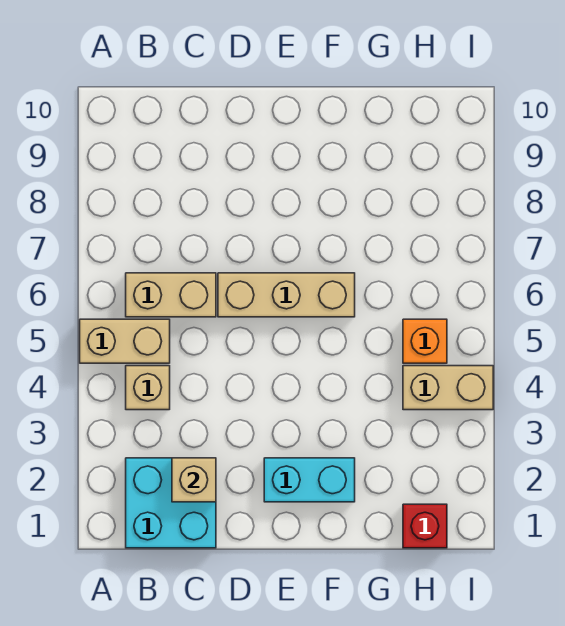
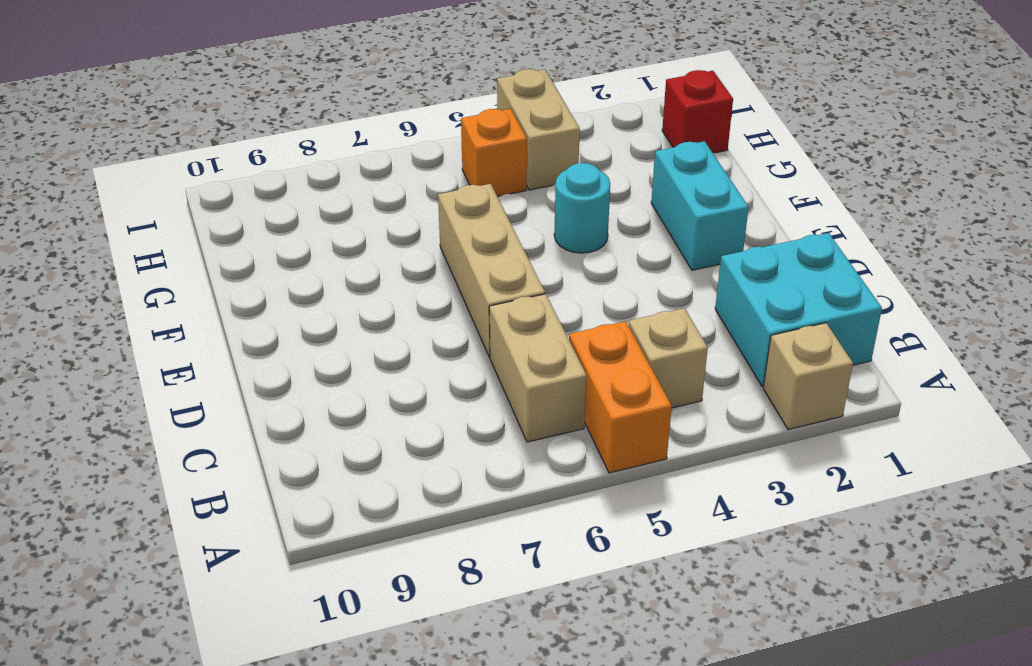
tan 1x2 brick [80,319,170,363] -> orange 1x2 brick [569,321,672,473]
tan 1x1 brick [172,458,216,502] -> tan 1x1 brick moved to [763,323,853,430]
none -> cyan 1x1 round brick [554,163,610,253]

